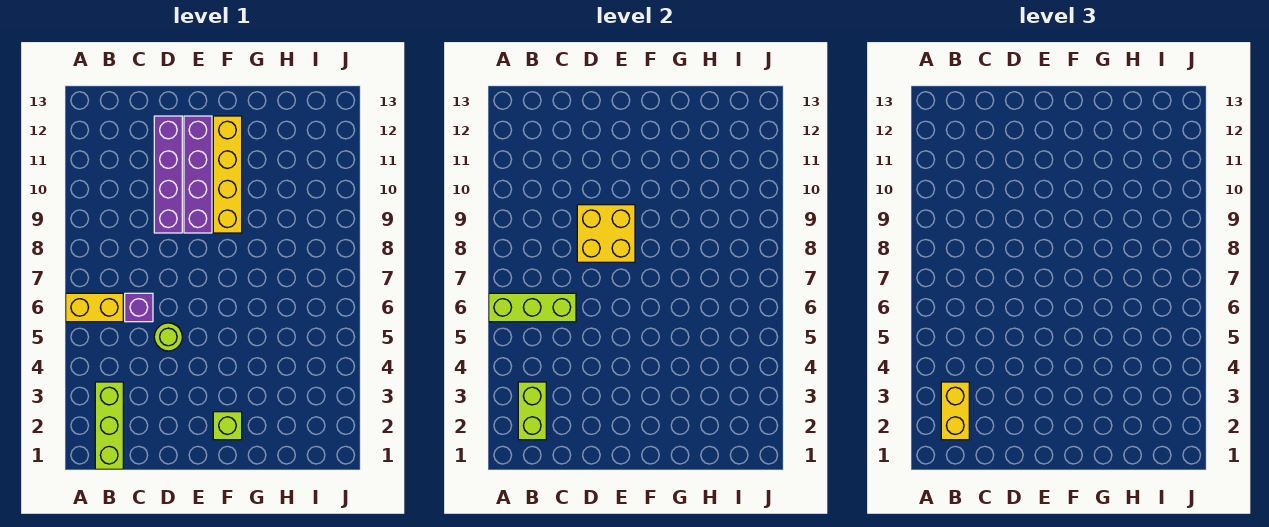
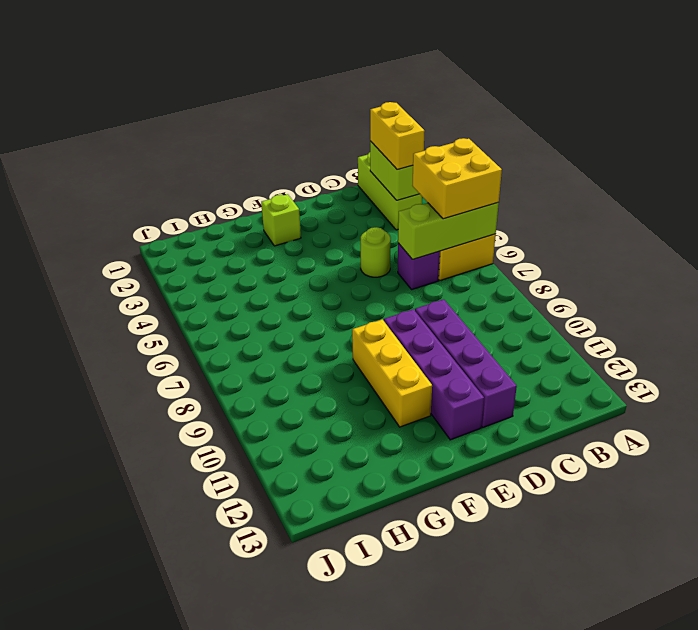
yellow 2x2 brick [577,205,635,262] -> yellow 2x2 brick moved to [412,138,502,219]
yellow 1x4 brick [213,116,242,233] -> yellow 1x3 brick [352,319,432,427]

